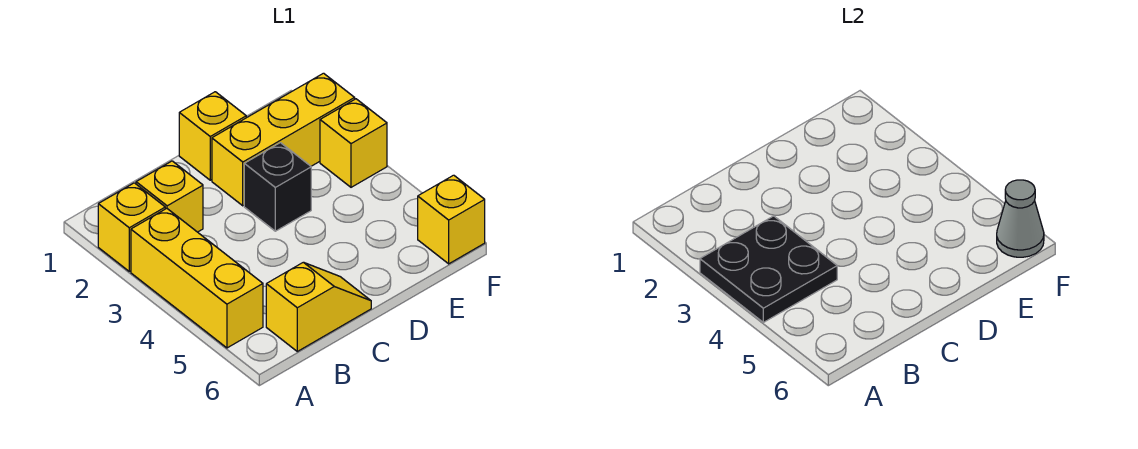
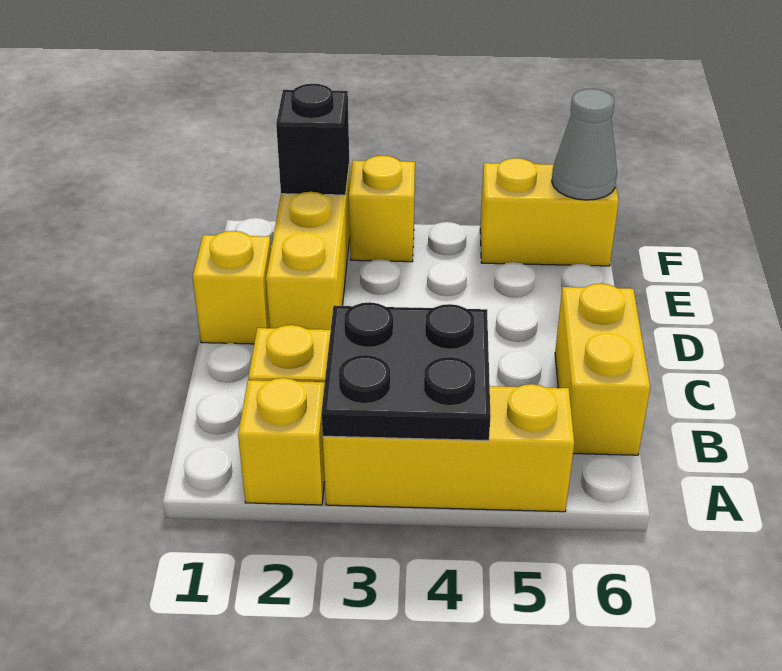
yellow 1x2 slope [266,262,371,351] -> yellow 1x2 brick [555,283,650,455]
black 1x1 brick [244,143,311,231] -> black 1x1 brick moved to [276,84,349,195]
yellow 1x1 brick [418,175,485,264] -> yellow 1x2 brick [480,158,619,266]

